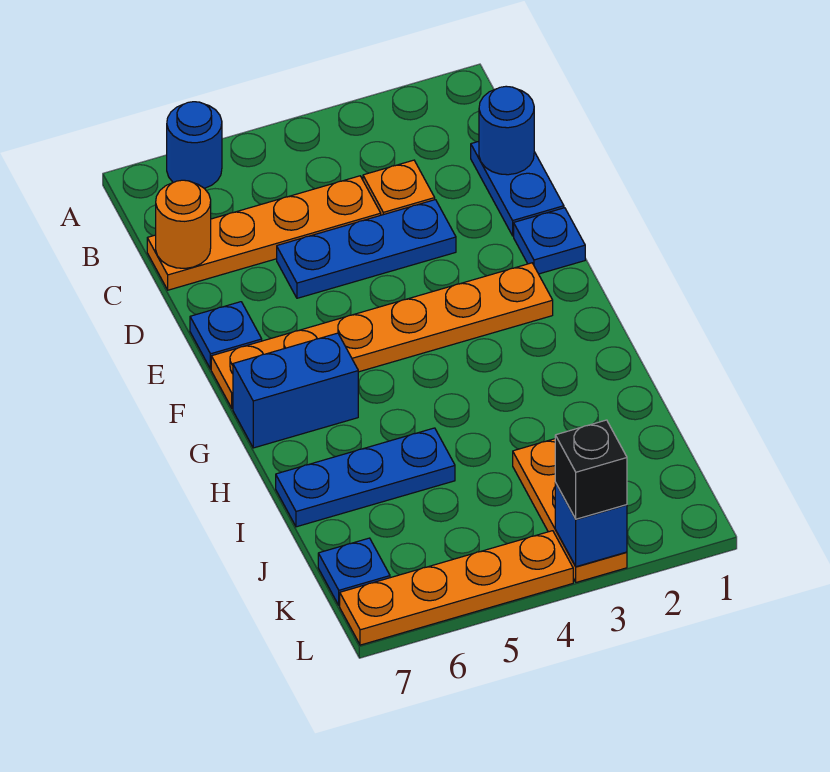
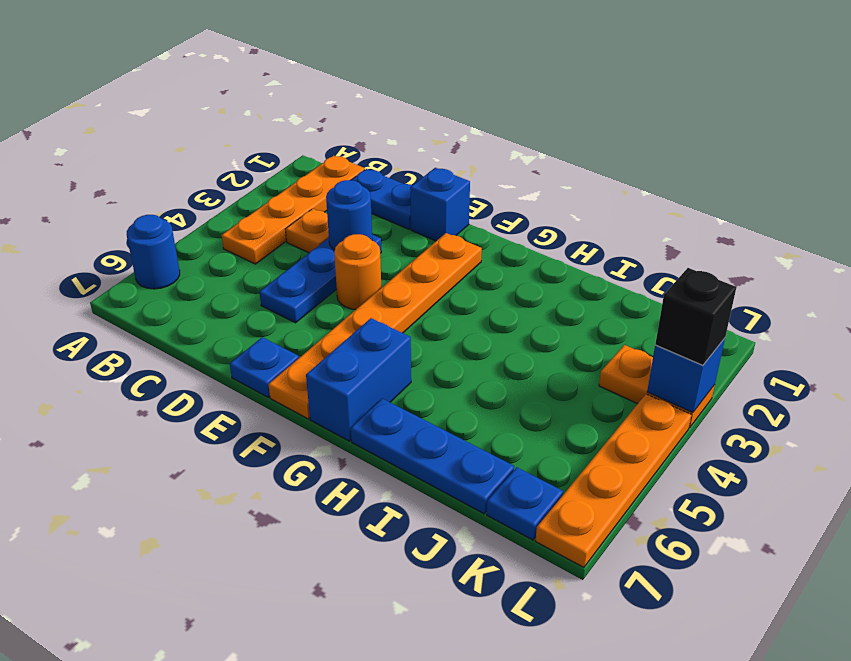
blue 1x1 round brick [479,86,534,175] -> blue 1x1 round brick moved to [326,180,372,250]
orange 1x4 plate [147,176,381,290] -> orange 1x4 plate moved to [222,156,365,264]
orange 1x1 round brick [156,180,211,268] -> orange 1x1 round brick moved to [334,234,381,310]
blue 1x1 plate [514,208,585,274] -> blue 1x1 brick [410,168,470,241]
blue 1x3 plate [276,428,455,527] -> blue 1x3 plate turned to [351,399,514,514]
orange 1x3 plate [513,439,627,582] -> orange 1x2 plate [599,345,715,428]

